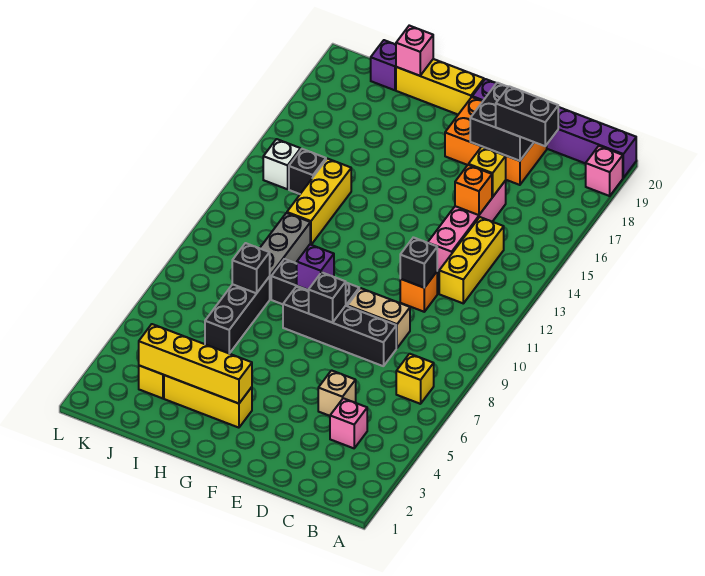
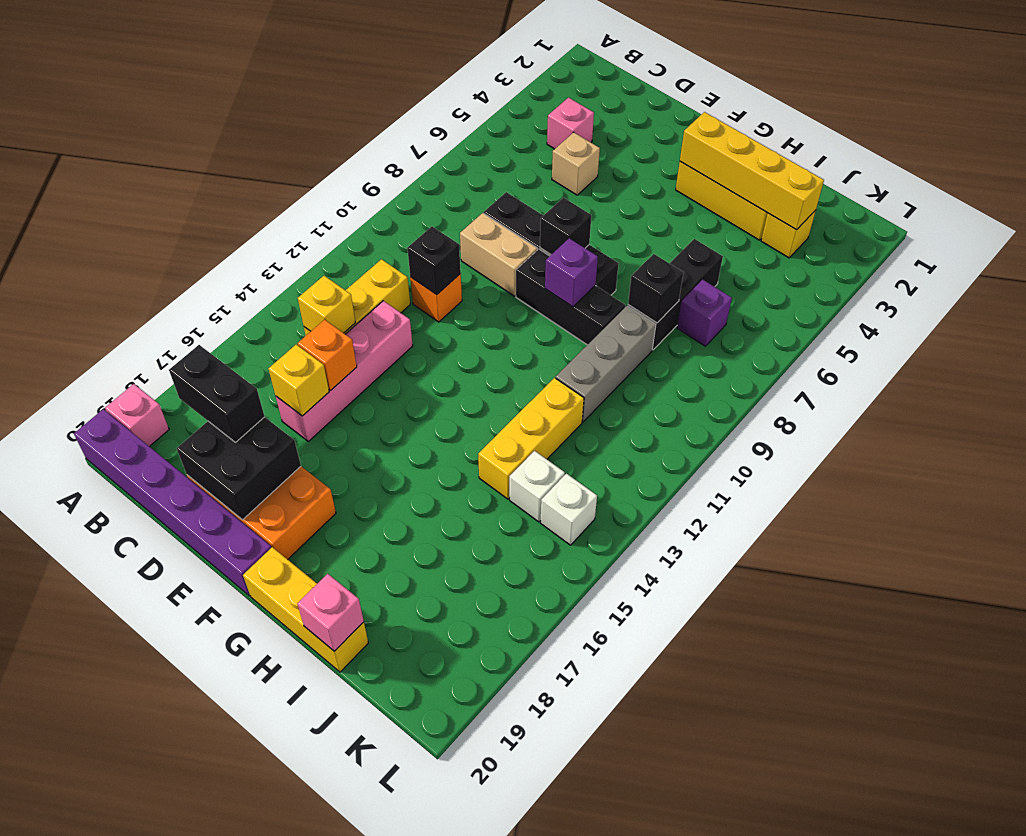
yellow 1x1 brick [396,354,434,404] -> yellow 1x1 brick moved to [298,276,356,333]
black 1x1 brick [289,149,326,194] -> white 1x1 brick [509,451,565,522]
purple 1x1 brick [371,40,396,90] -> purple 1x1 brick moved to [677,280,732,346]

